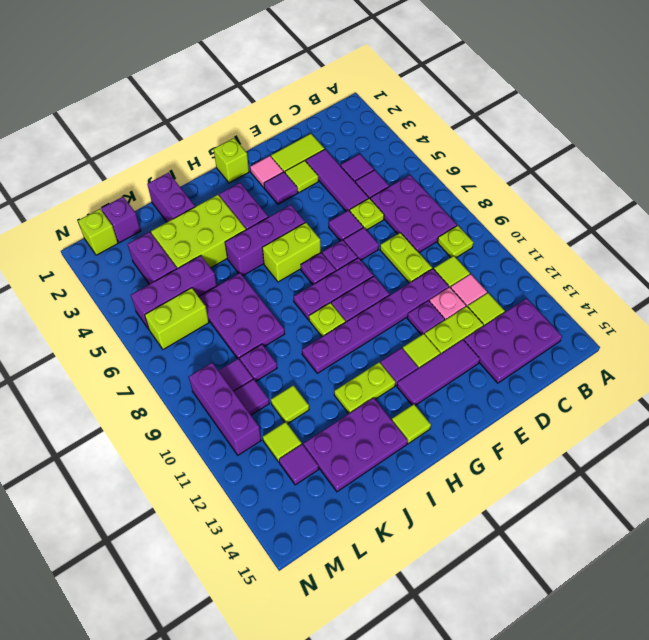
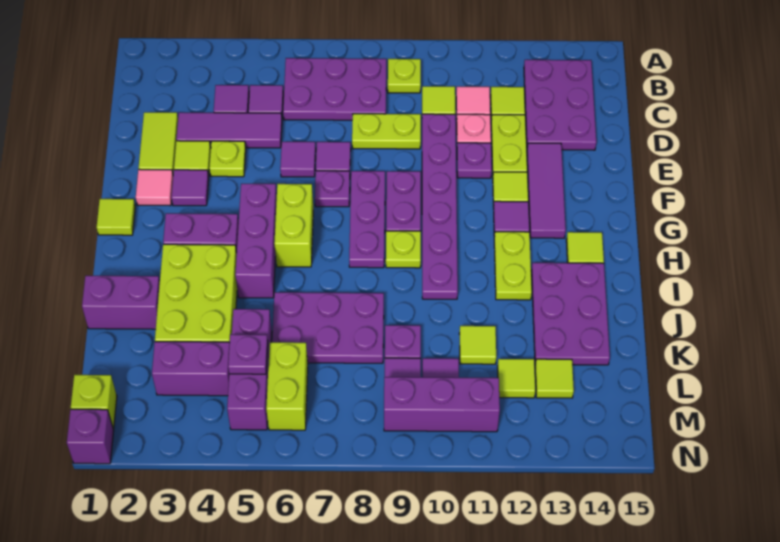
lime 1x1 plate [350,198,384,230] -> lime 1x1 plate moved to [209,141,246,177]
lime 1x1 brick [214,138,249,183] -> lime 1x1 tile [97,199,135,235]
purple 1x1 plate [301,253,336,284] -> purple 1x1 plate moved to [228,334,268,374]
purple 1x1 brick [101,197,141,243] -> purple 1x1 brick moved to [67,409,114,464]
purple 1x1 tile [279,444,319,485] -> lime 1x1 tile [535,359,574,398]

